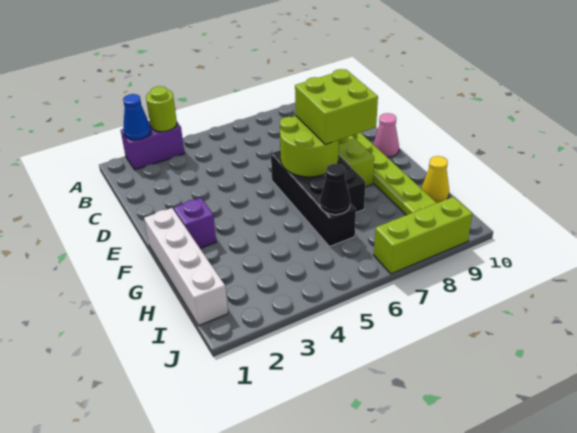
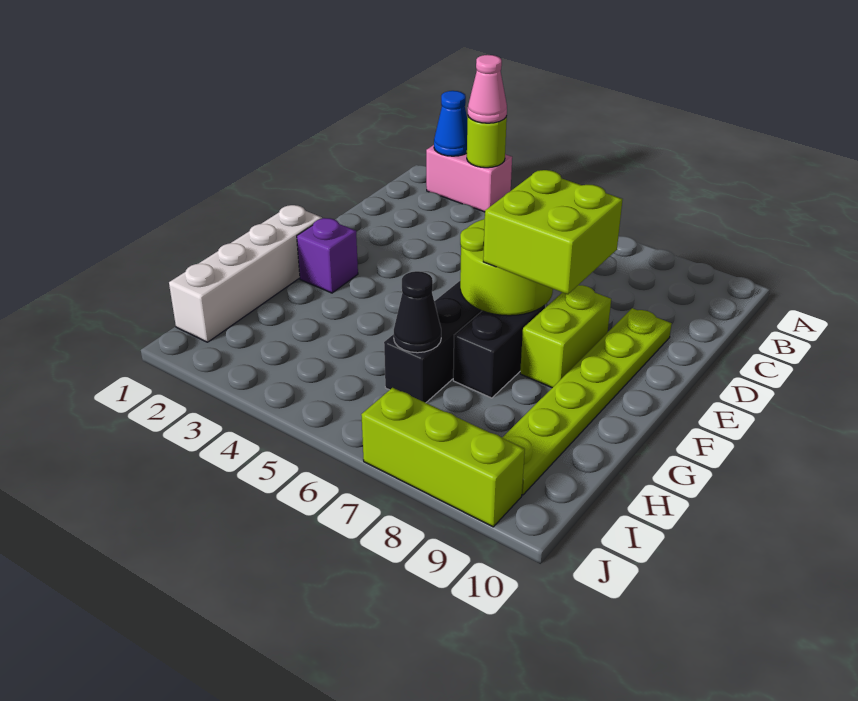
purple 1x2 brick [121,121,185,170] -> pink 1x2 brick [426,145,512,212]
pink 1x1 cone [373,113,399,157] -> pink 1x1 cone moved to [468,55,507,123]
yellow 1x1 cone [421,156,449,203] -> none

